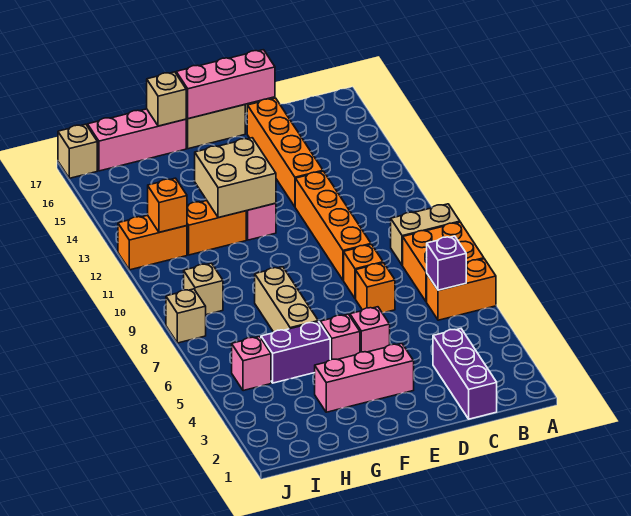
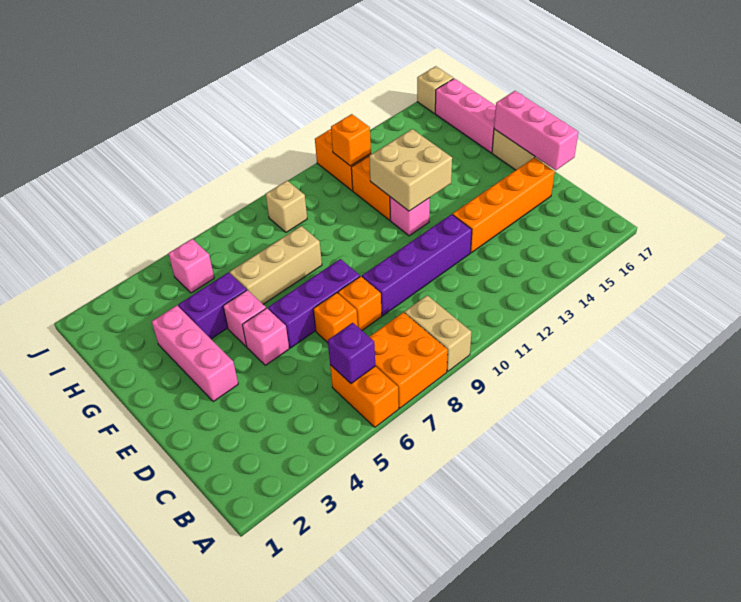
purple 1x3 brick [433,329,497,419] -> purple 1x3 brick moved to [268,259,360,348]
orange 1x4 brick [295,171,371,280] -> purple 1x4 brick [362,214,472,316]
purple 1x2 brick [261,322,330,383] -> purple 1x2 brick turned to [178,272,247,339]
tan 1x1 brick [147,72,186,126] -> none
tan 1x1 brick [166,289,206,343] -> none

